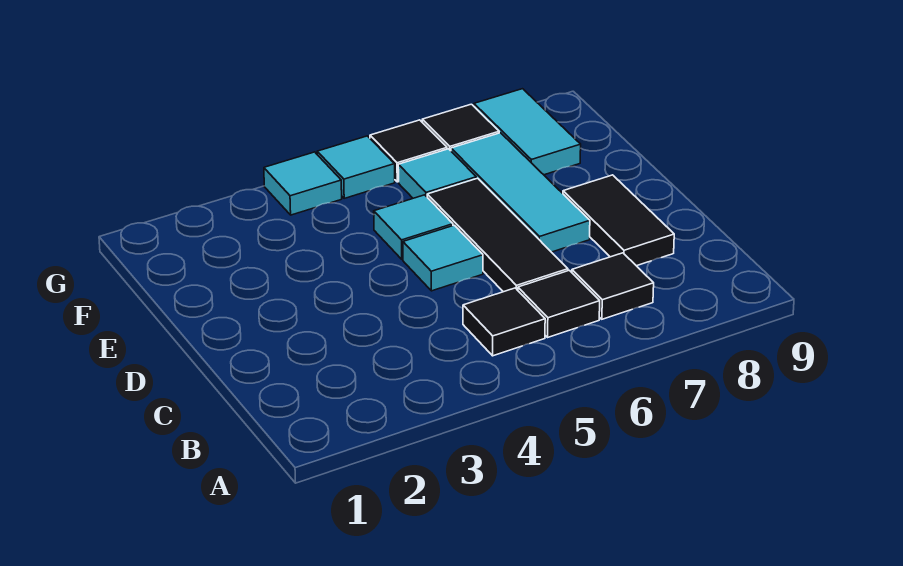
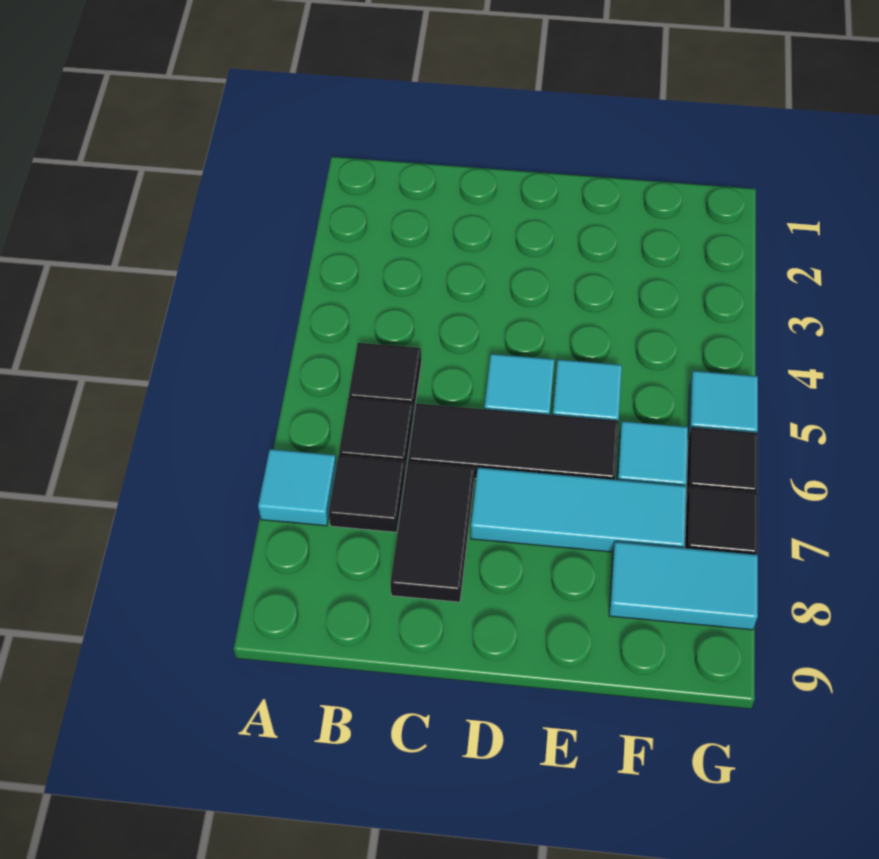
black 1x2 tile [563,175,674,266] -> black 1x2 tile turned to [391,461,474,602]
cyan 1x1 tile [264,152,342,215] -> cyan 1x1 tile moved to [258,449,336,526]

